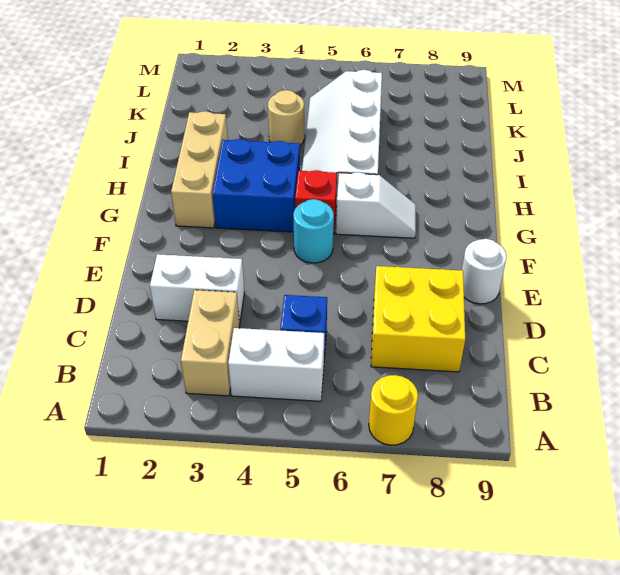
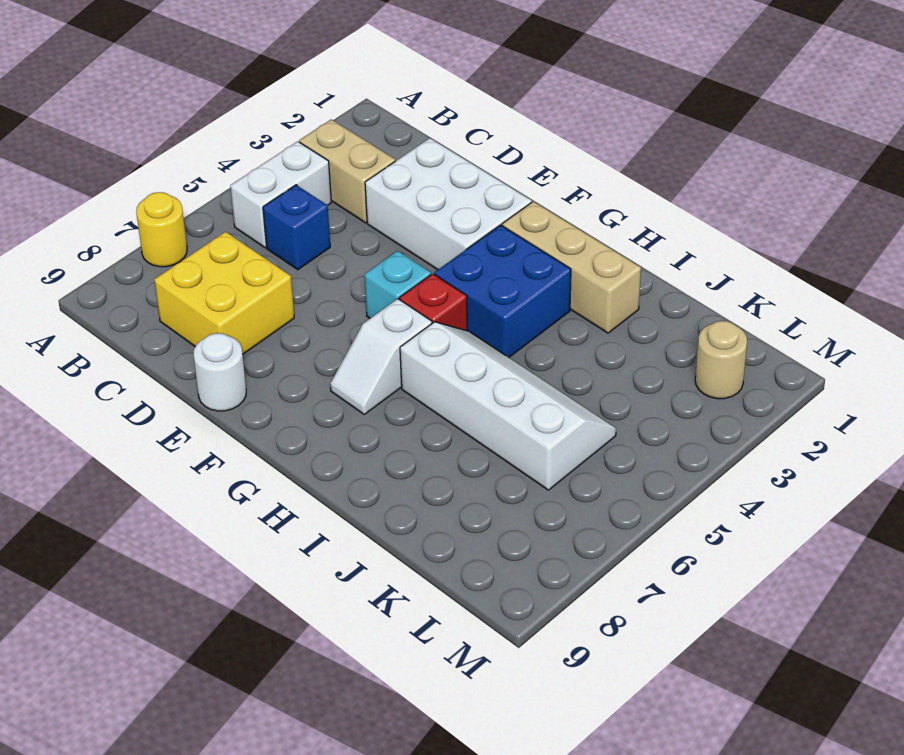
white 1x2 brick [150,254,245,324] -> white 2x3 brick [365,138,532,270]
cyan 1x1 round brick [293,199,334,263] -> cyan 1x1 brick [364,251,431,318]
tan 1x1 round brick [268,90,304,145] -> tan 1x1 round brick moved to [695,321,747,399]

